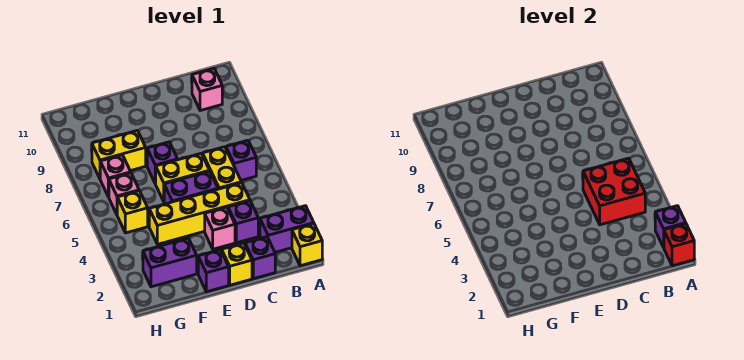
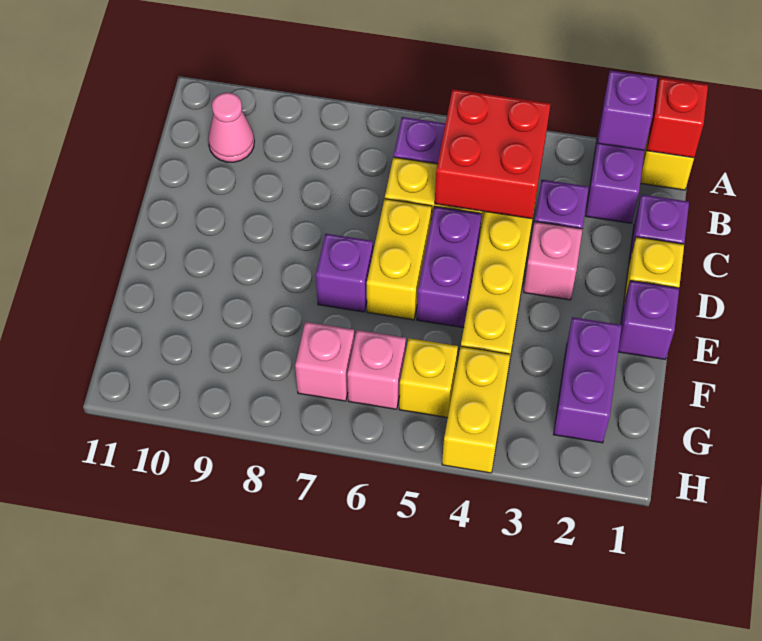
pink 1x1 brick [192,69,222,111] -> pink 1x1 cone [208,93,254,162]
yellow 1x2 brick [92,131,146,178] -> yellow 1x2 brick moved to [442,347,510,473]

